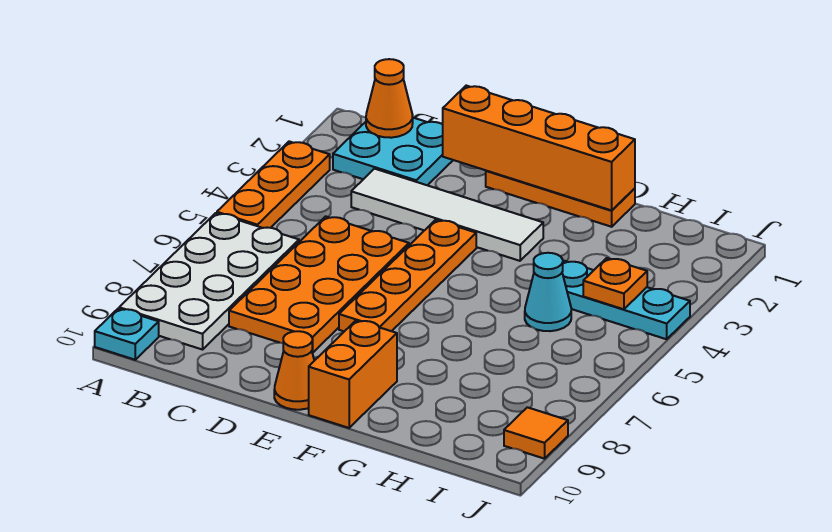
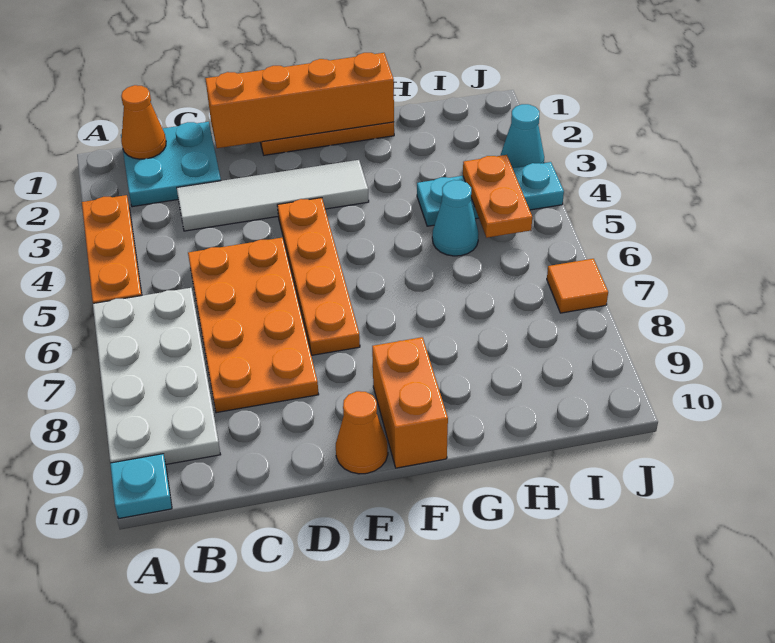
orange 1x1 plate [583,258,647,309] -> orange 1x2 plate [463,155,532,238]
none -> cyan 1x1 cone [501,104,544,168]
orange 1x1 tile [504,407,568,459] -> orange 1x1 tile moved to [547,259,608,313]

